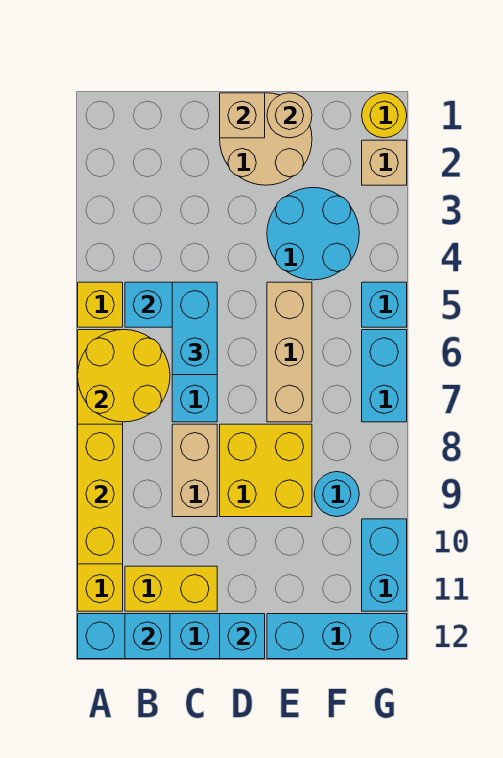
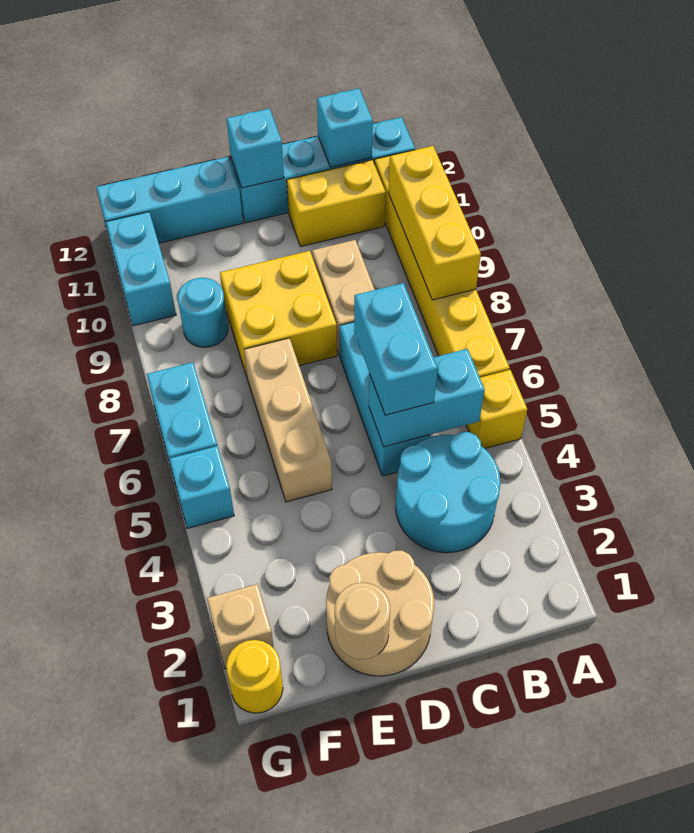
yellow 2x2 round brick [78,330,170,422] -> none
tan 1x1 brick [220,93,265,138] -> none
cyan 2x2 round brick [267,188,359,280] -> cyan 2x2 round brick moved to [396,432,500,553]

